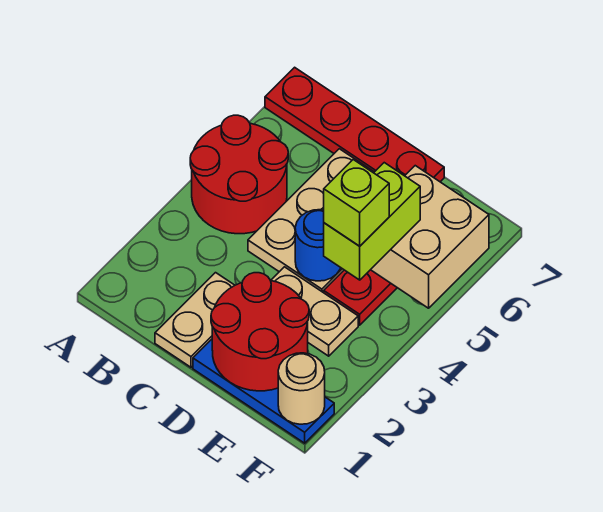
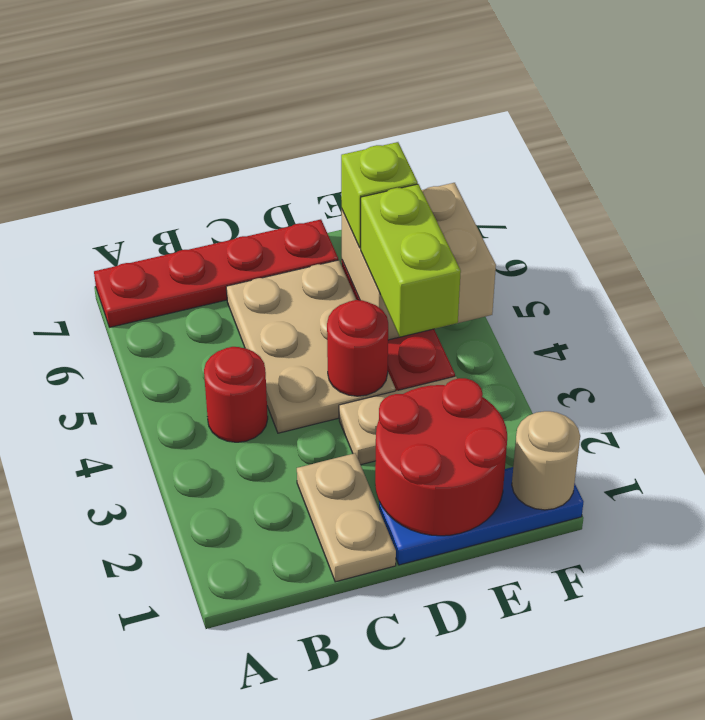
red 2x2 round brick [190,115,288,234] -> red 1x1 round brick [204,347,268,442]
blue 1x1 round brick [295,210,341,281] -> red 1x1 round brick [327,300,388,396]
lime 1x1 brick [324,160,389,246] -> lime 1x1 brick moved to [341,142,418,248]

